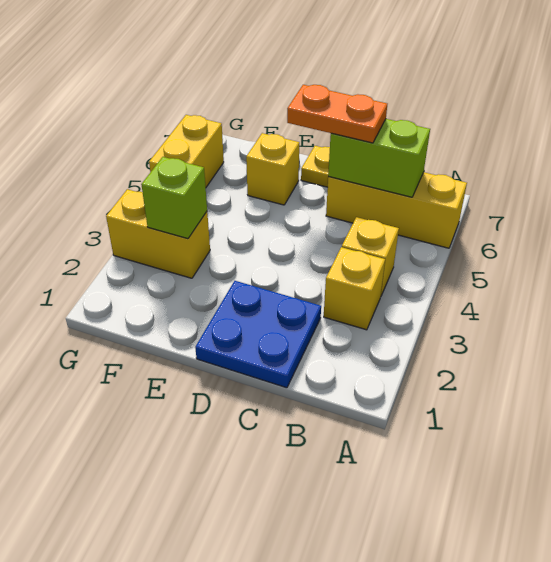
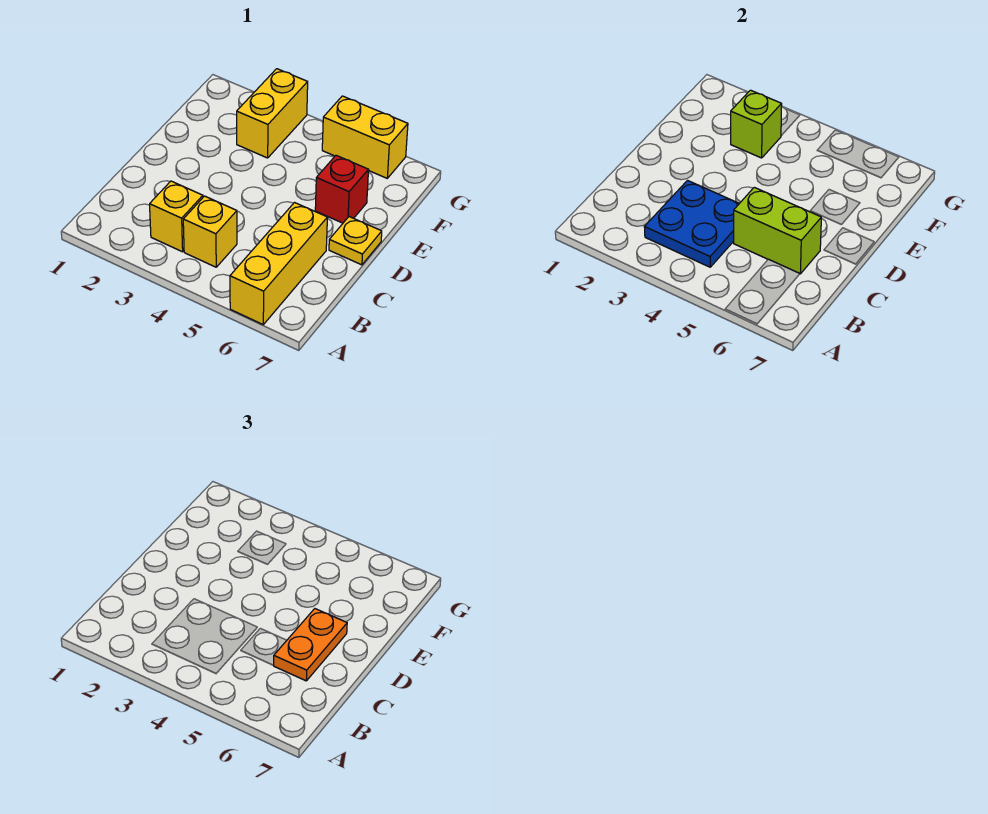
lime 1x2 brick [328,119,430,197] -> lime 1x2 brick turned to [734,187,821,274]
blue 2x2 plate [195,281,321,388] -> blue 2x2 plate moved to [644,181,739,267]
yellow 1x1 brick [246,133,299,205] -> red 1x1 brick [315,155,368,223]

